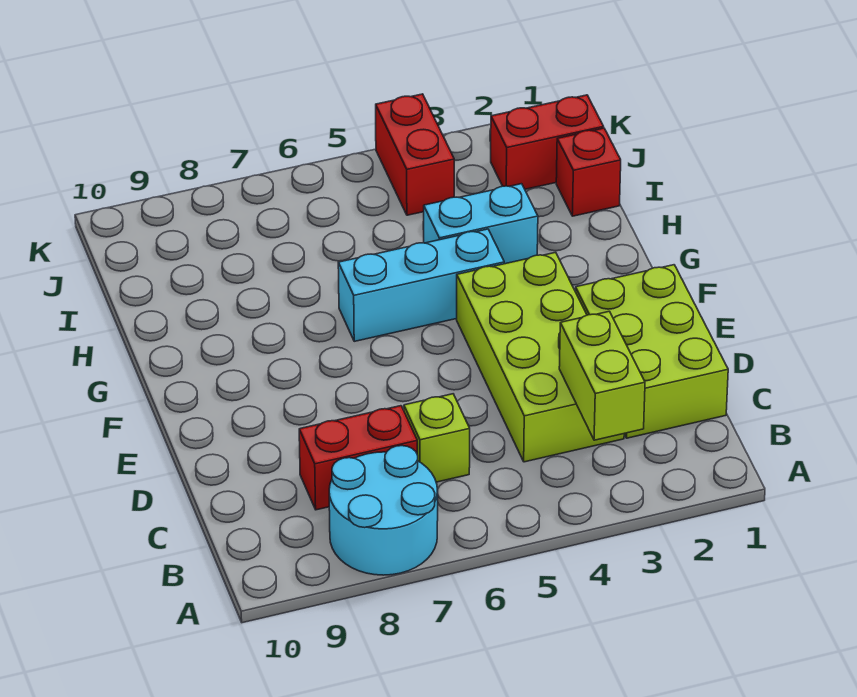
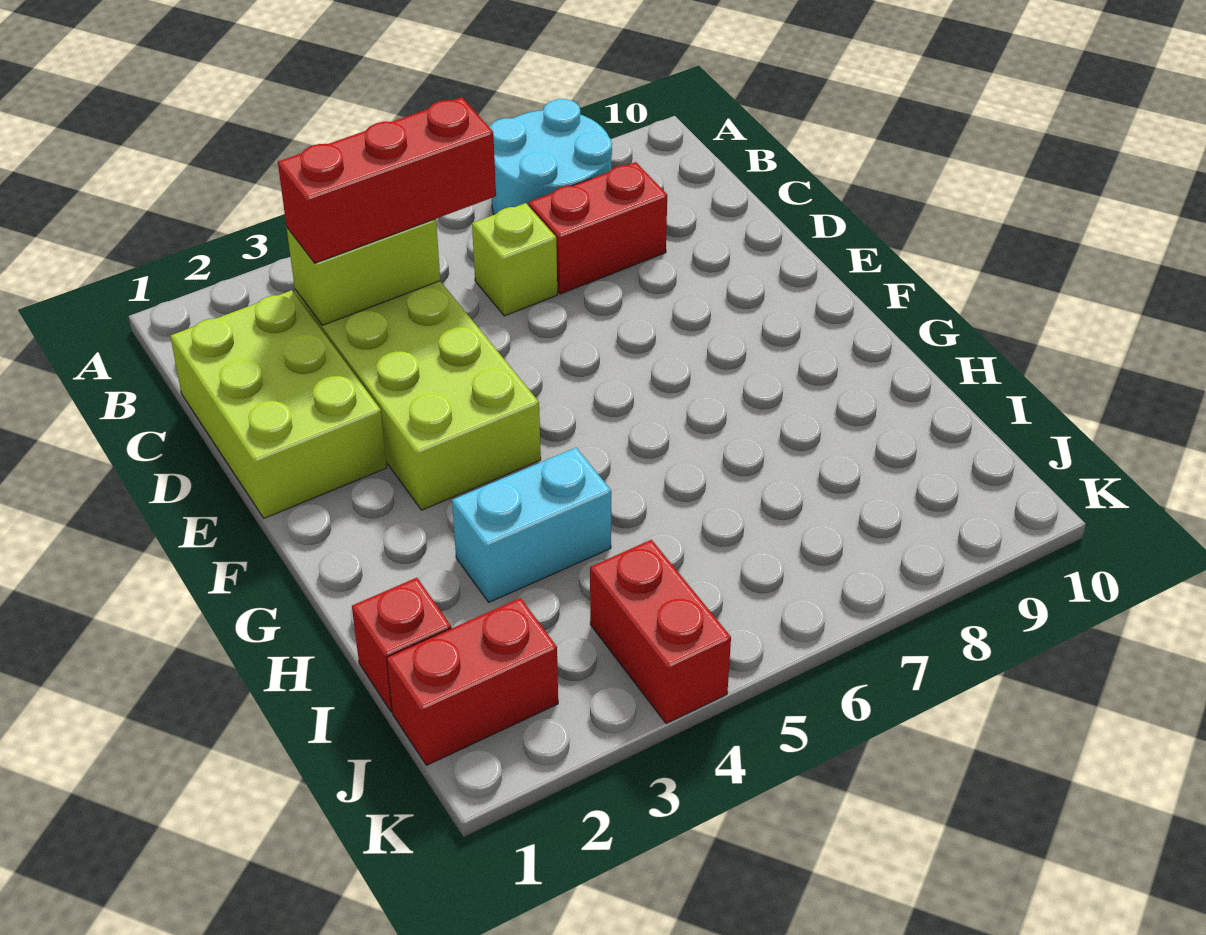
lime 1x2 brick [559,311,645,440] -> lime 1x2 brick turned to [287,219,440,325]
none -> red 1x3 brick [278,97,496,263]
cyan 1x3 brick [338,229,504,341] -> none

